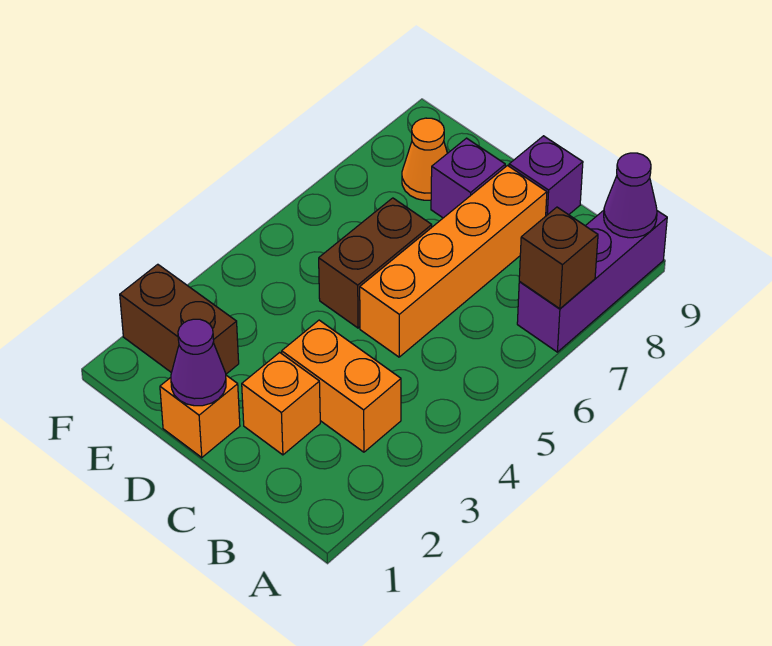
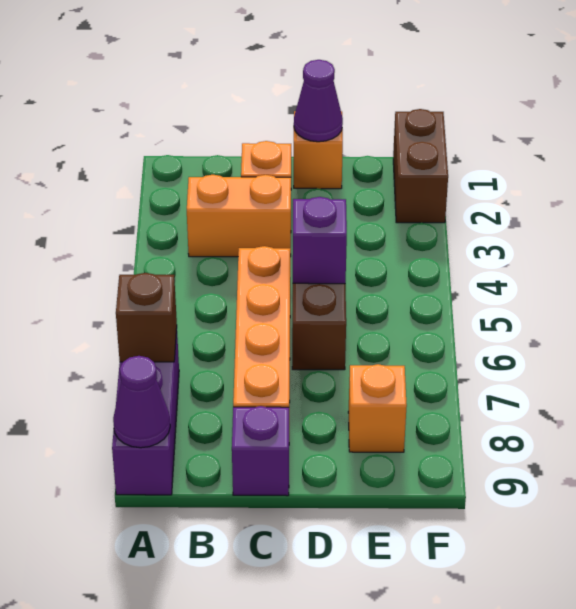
purple 1x1 brick [431,138,505,218] -> purple 1x1 brick moved to [293,197,347,284]
brown 1x2 brick [120,264,239,374] -> brown 1x2 brick turned to [393,109,448,223]
orange 1x1 cone [402,118,447,200] -> orange 1x1 brick [348,364,407,452]

